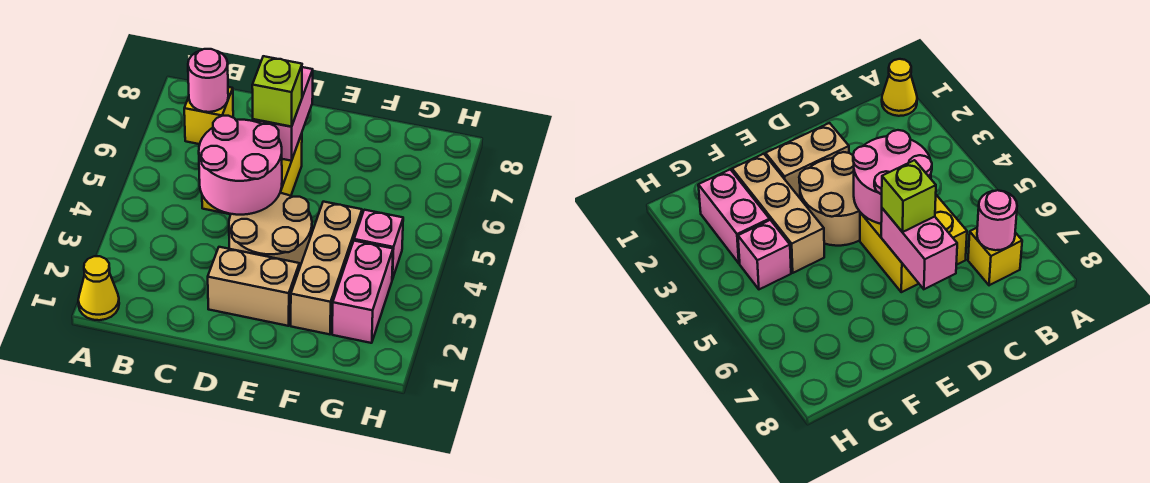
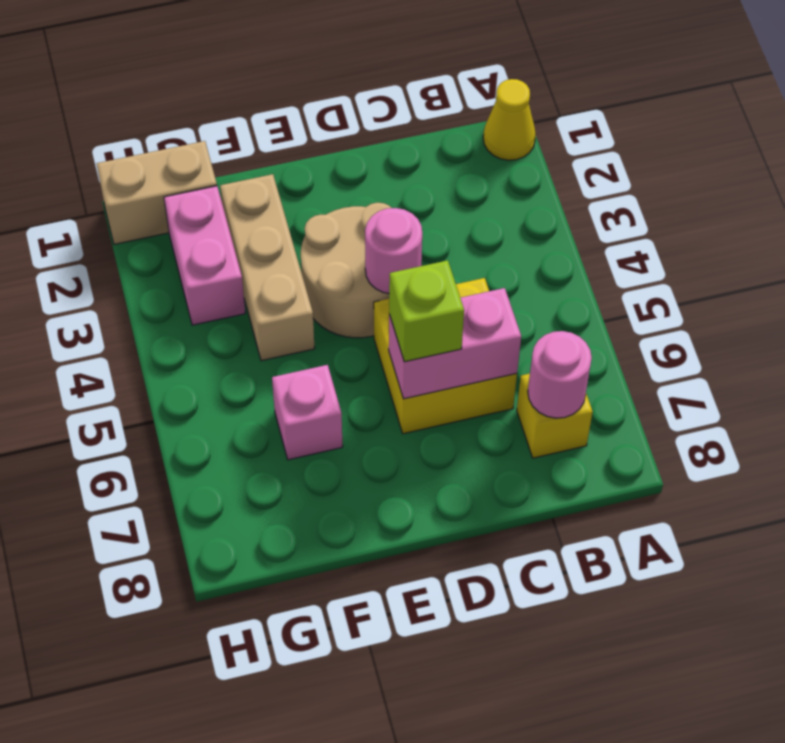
pink 2x2 round brick [199,116,282,215] -> pink 1x1 round brick [365,208,422,294]
tan 1x2 brick [208,247,299,326] -> tan 1x2 brick moved to [97,141,217,244]
pink 1x2 brick [253,67,313,161] -> pink 1x2 brick turned to [389,288,521,399]
pink 1x1 brick [354,210,403,280] -> pink 1x1 brick moved to [272,365,343,460]

